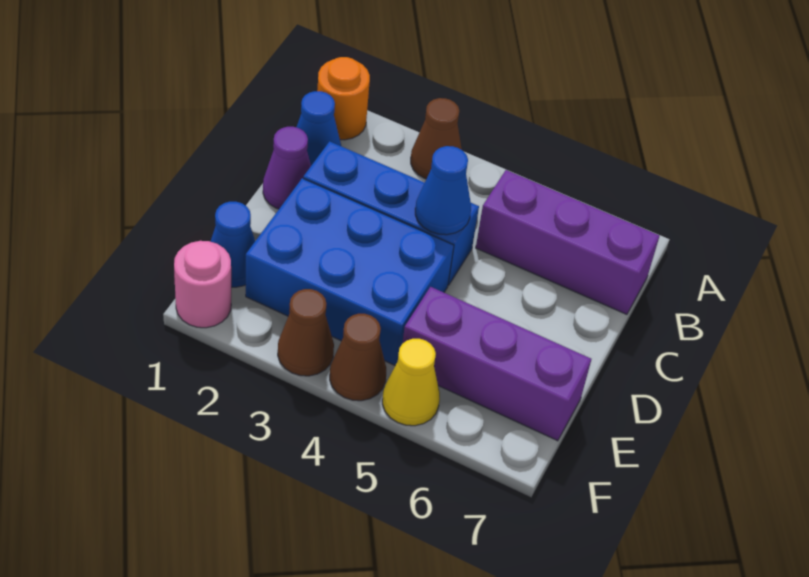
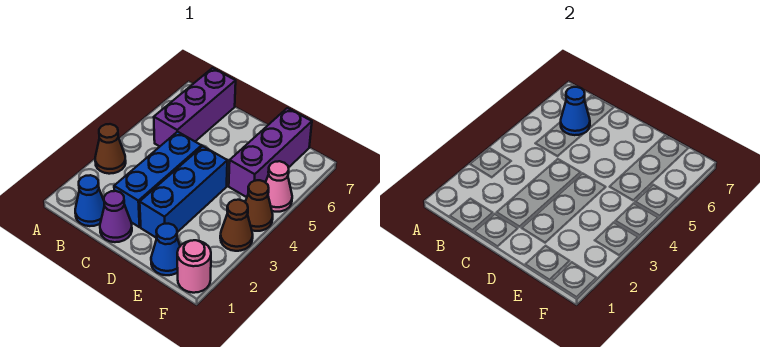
orange 1x1 round brick [317,57,370,140] -> none
blue 1x1 cone [415,146,471,235] -> blue 1x1 cone moved to [561,87,590,135]
blue 2x3 brick [246,178,454,365] -> blue 1x3 brick [140,146,227,238]
yellow 1x1 cone [382,339,440,426] -> pink 1x1 cone [265,161,292,212]

